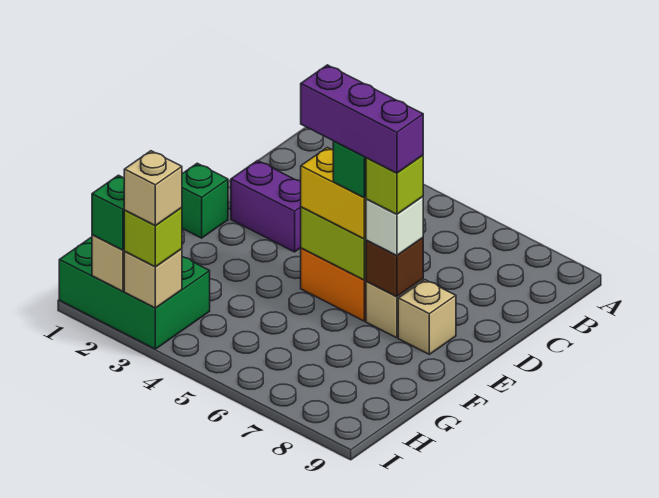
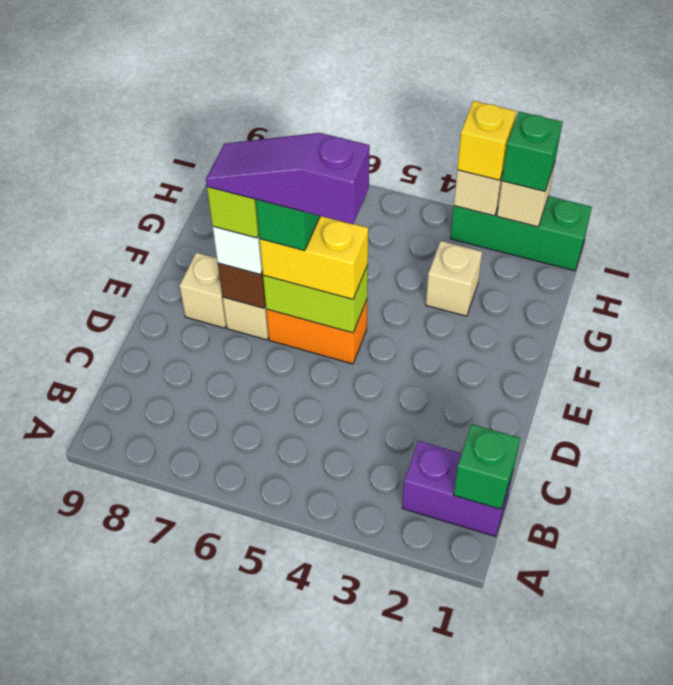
purple 1x2 brick [231,161,301,252] -> purple 1x2 brick moved to [402,441,513,536]
green 1x1 brick [182,163,228,238] -> green 1x1 brick moved to [454,424,520,509]
purple 1x3 brick [301,65,423,173] -> purple 1x3 slope [206,133,370,224]
green 2x3 brick [59,237,210,349] -> green 1x3 brick [450,196,592,271]
lime 1x1 brick [124,208,182,267] -> yellow 1x1 brick [457,101,516,180]
tan 1x1 brick [124,151,182,225] -> tan 1x1 brick moved to [426,241,482,316]

